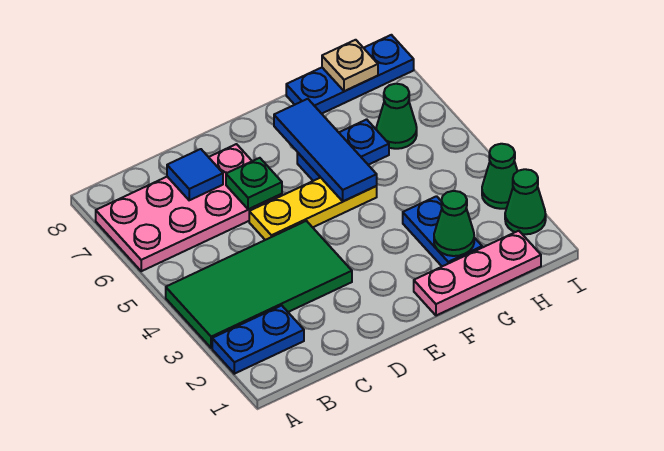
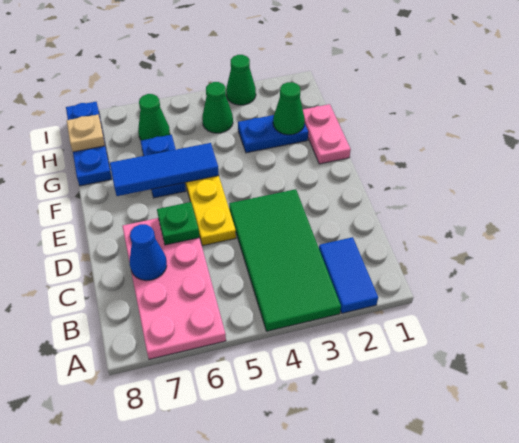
blue 1x2 plate [212,305,304,374] -> blue 1x2 tile [319,237,378,313]
blue 1x1 tile [167,149,223,200] -> blue 1x1 cone [130,224,167,281]
pink 1x3 plate [414,231,541,316] -> pink 1x2 plate [303,104,351,164]
green 1x1 cone [505,169,546,234] -> green 1x1 cone moved to [202,82,233,133]

